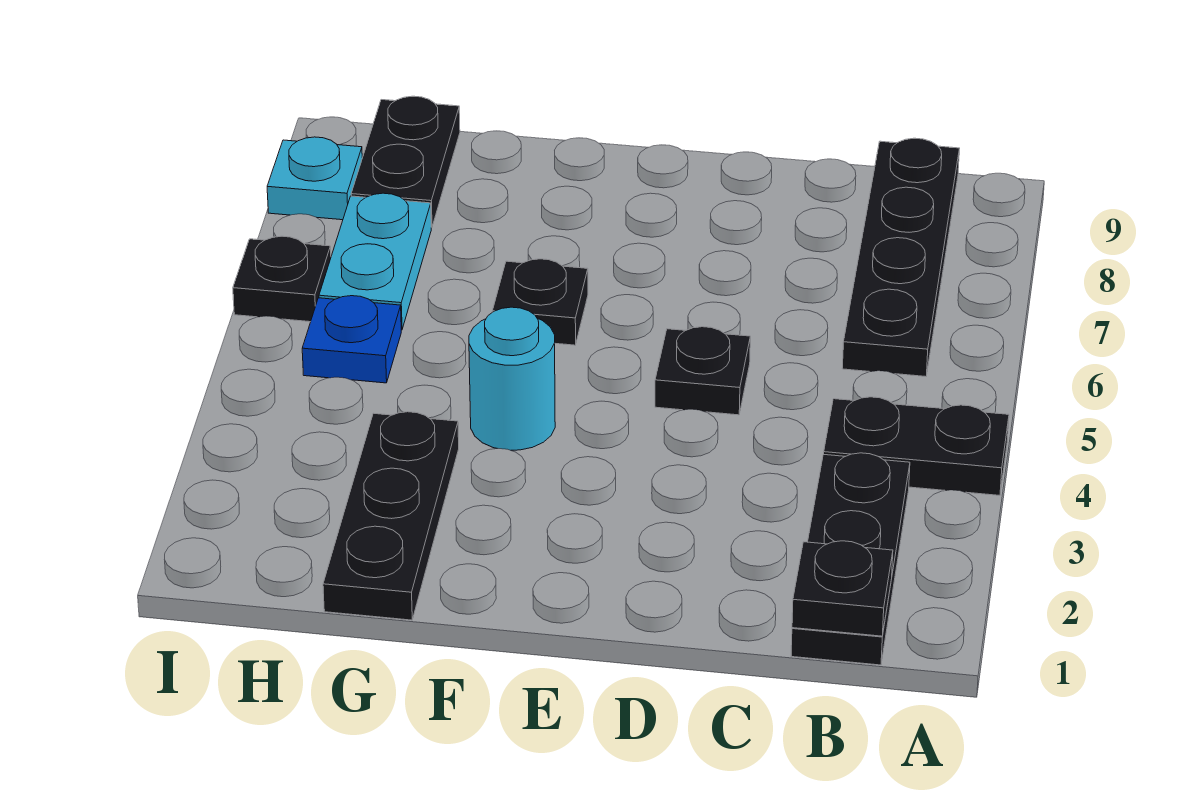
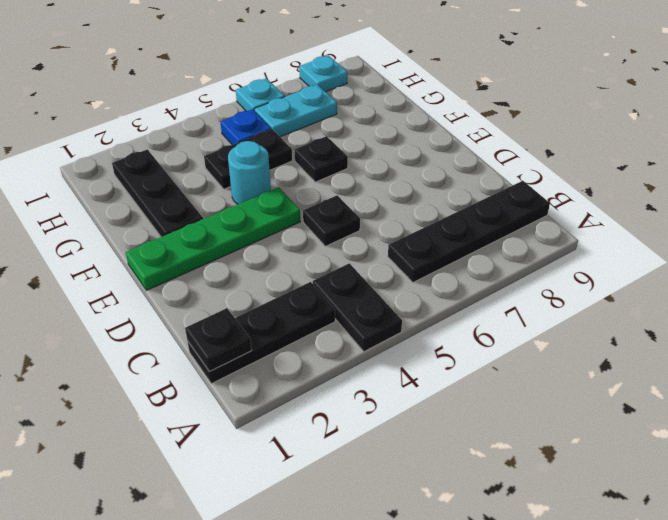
none -> green 1x4 plate [126,187,300,290]
black 1x3 plate [323,412,459,620] -> black 1x3 plate turned to [112,149,203,237]
black 1x2 plate [351,96,460,227] -> black 1x2 plate moved to [204,129,292,189]
black 1x1 plate [233,236,331,322] -> cyan 1x1 plate [236,78,285,111]

